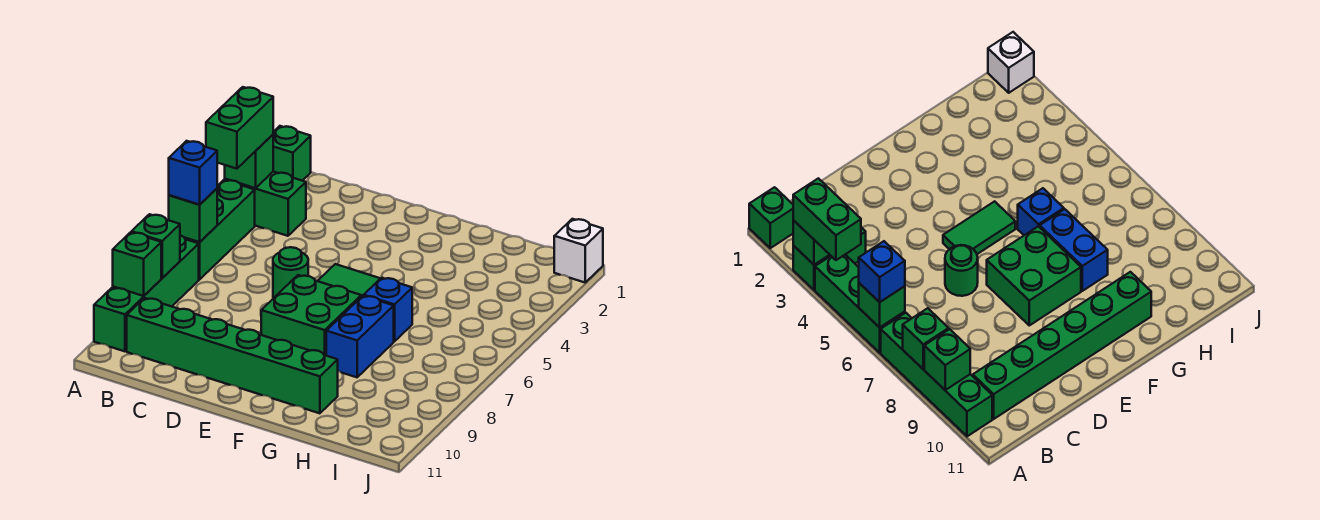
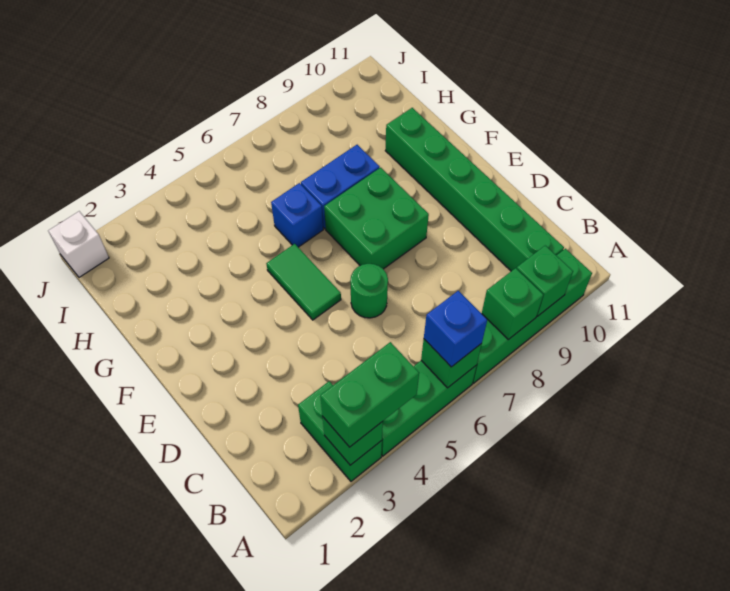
green 1x1 brick [273,126,311,181] -> none

